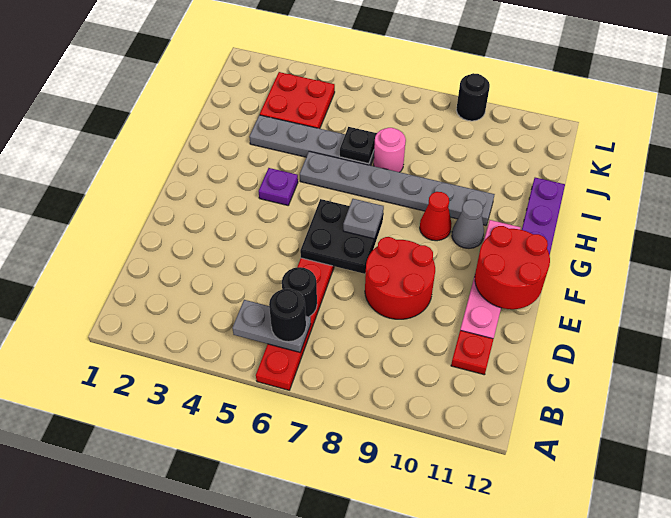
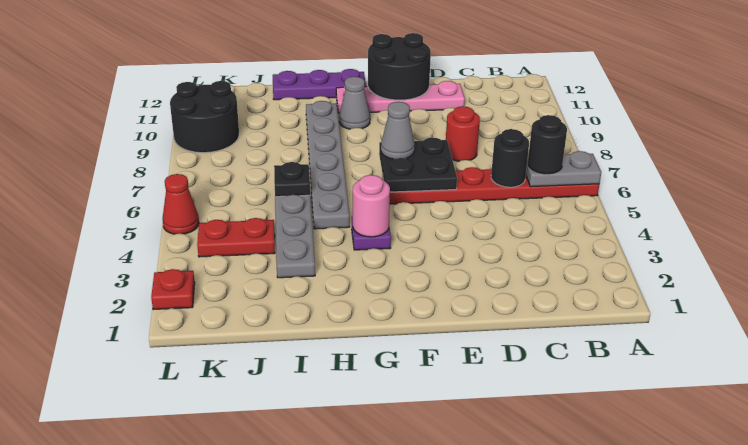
grey 1x2 plate [232,300,311,352] -> grey 1x2 plate turned to [526,151,601,187]
red 1x1 plate [451,331,493,375] -> red 1x1 plate moved to [151,269,195,310]
red 2x2 round brick [365,237,435,319] -> red 1x1 round brick [446,106,480,161]
red 2x2 round brick [475,226,550,309] -> black 2x2 round brick [368,33,431,100]
grey 1x1 plate [343,199,384,239] -> grey 1x1 cone [381,102,415,159]
red 1x1 cone [420,192,452,241] -> red 1x1 cone moved to [162,174,199,234]
pink 1x1 round brick [374,128,406,172] -> pink 1x1 round brick moved to [353,175,390,237]
red 2x2 plate [260,72,335,129] -> red 1x2 plate [197,218,275,257]
black 1x1 round brick [456,73,490,121] -> black 2x2 round brick [170,81,239,153]

